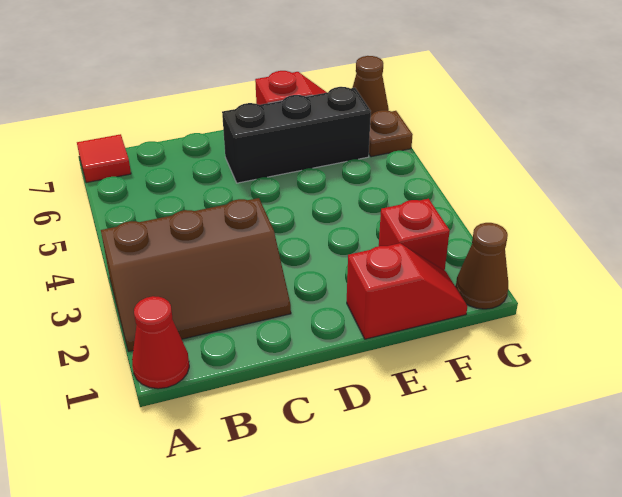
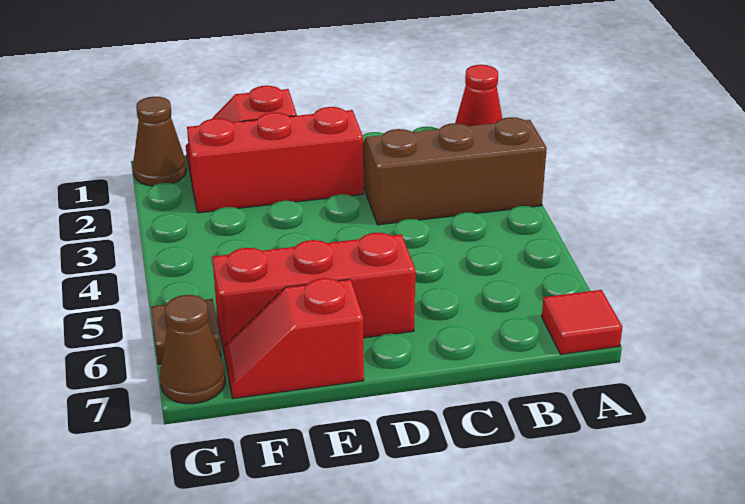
black 1x3 brick [222,87,371,183] -> red 1x3 brick [212,233,415,356]
red 1x1 brick [379,199,450,270] -> red 1x3 brick [187,107,363,213]

